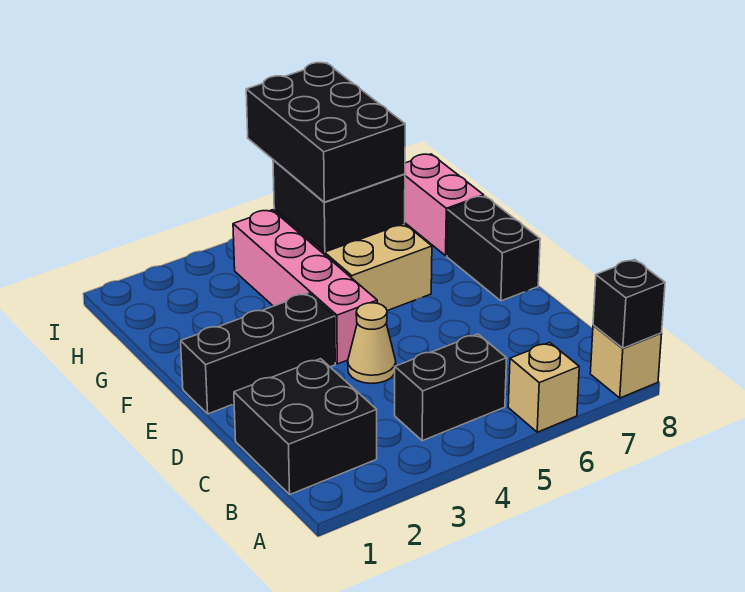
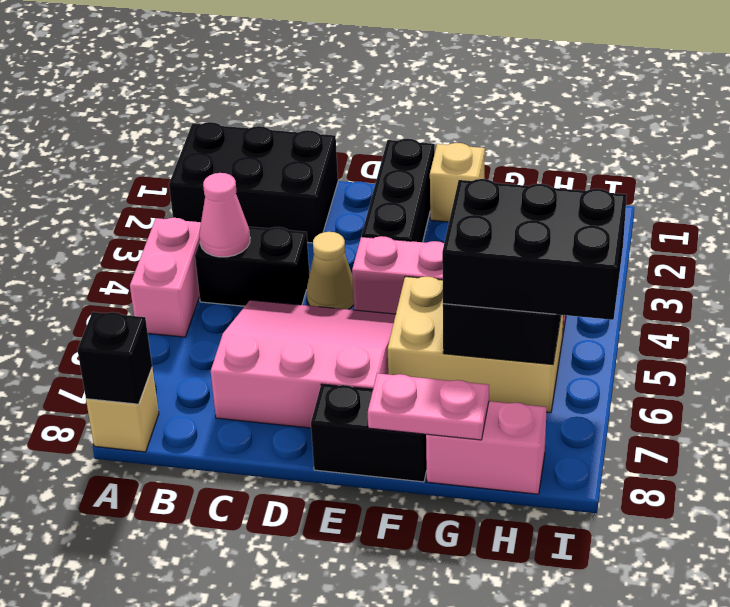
none -> pink 1x2 brick [130,218,201,337]
tan 1x1 brick [508,343,579,432] -> tan 1x1 brick moved to [430,143,485,222]
black 2x2 brick [234,359,377,494] -> black 2x3 brick [169,122,338,243]
black 1x2 brick [395,334,507,441] -> black 1x2 brick turned to [195,227,309,306]
none -> pink 1x1 cone [199,173,250,257]
none -> pink 3x3 slope [211,300,396,428]
none -> pink 1x2 plate [368,373,489,440]

